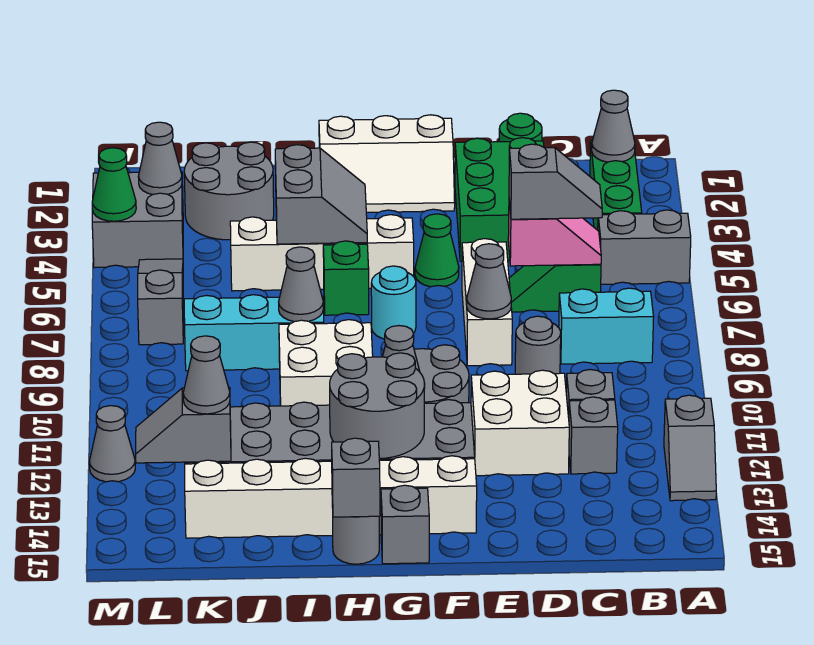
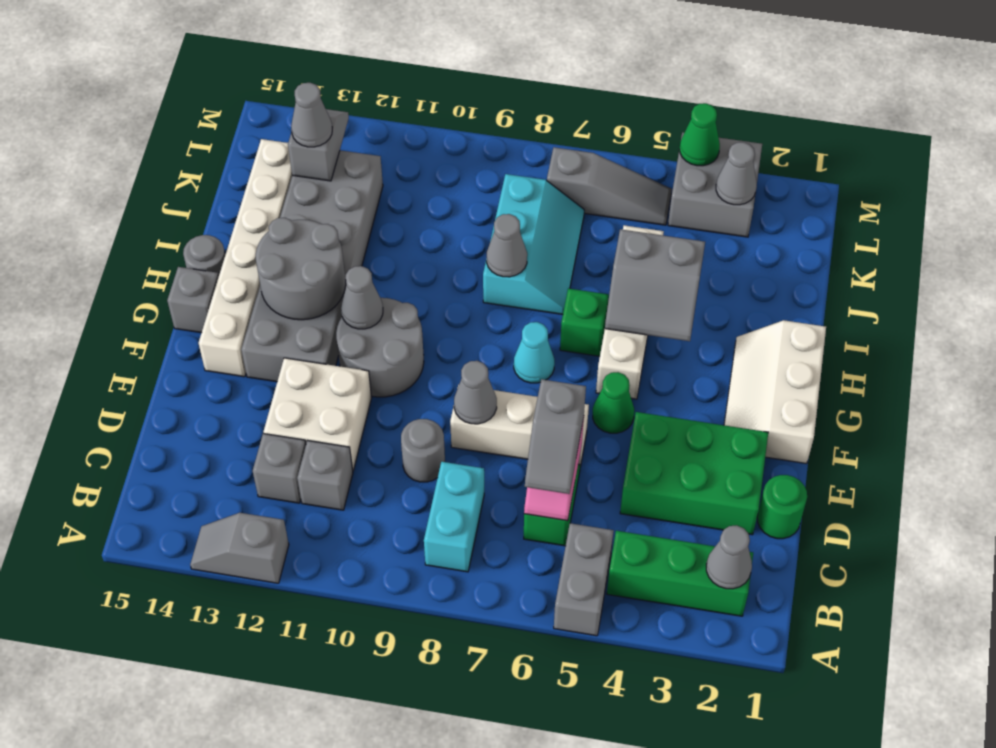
cyan 1x1 round brick [371,266,416,339] -> cyan 1x1 cone [514,322,555,383]
white 2x2 brick [279,320,373,406] -> none
grey 1x1 brick [332,438,380,517] -> none
grey 2x2 round brick [184,142,274,240] -> none
grey 1x1 cone [89,406,135,482] -> none

